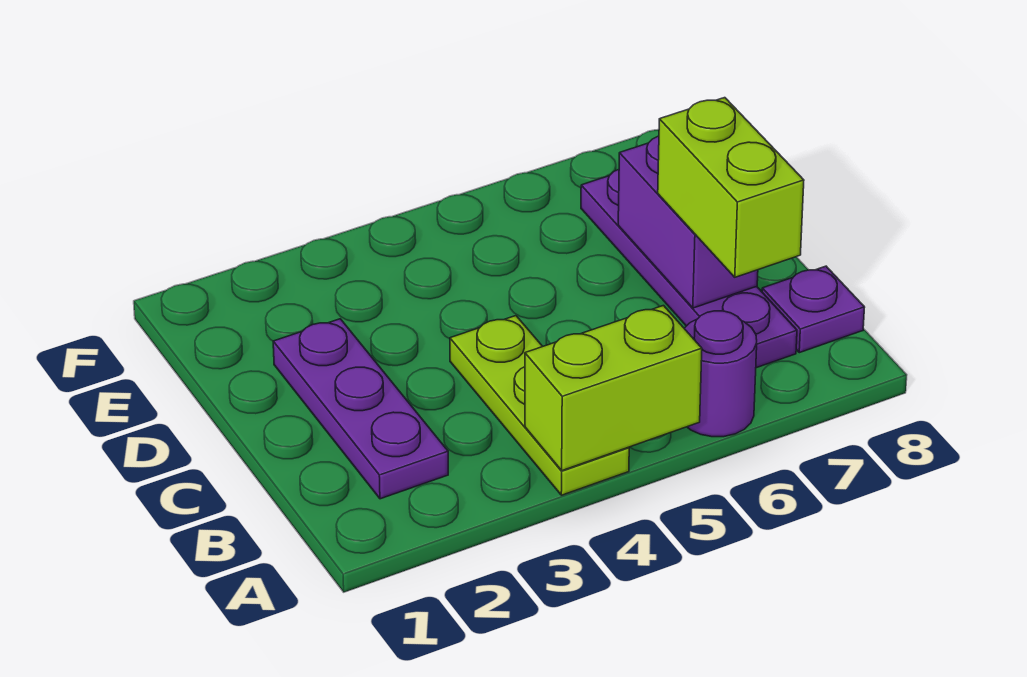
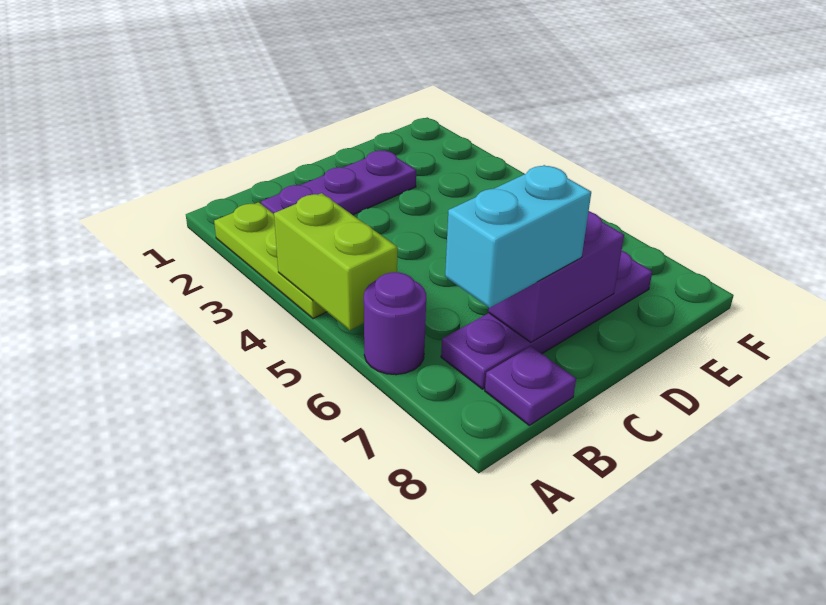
lime 1x3 plate [450,316,629,495] -> lime 1x3 plate turned to [214,202,326,319]
lime 1x2 brick [658,98,804,277] -> cyan 1x2 brick [445,165,591,308]

